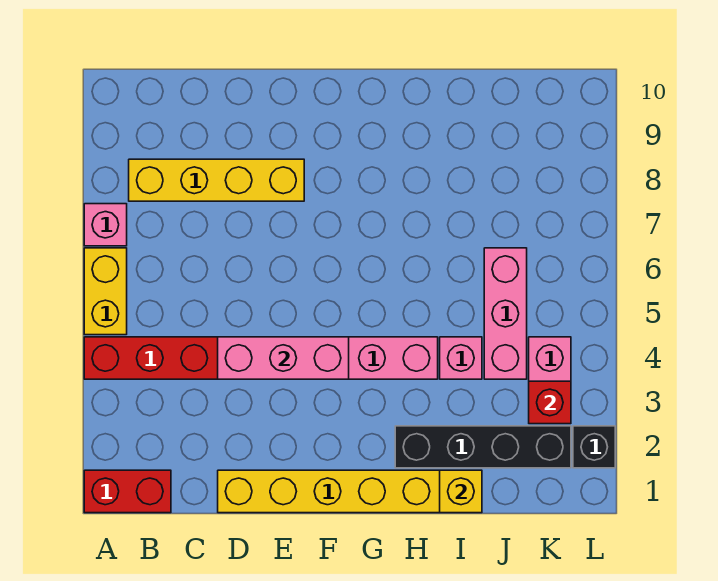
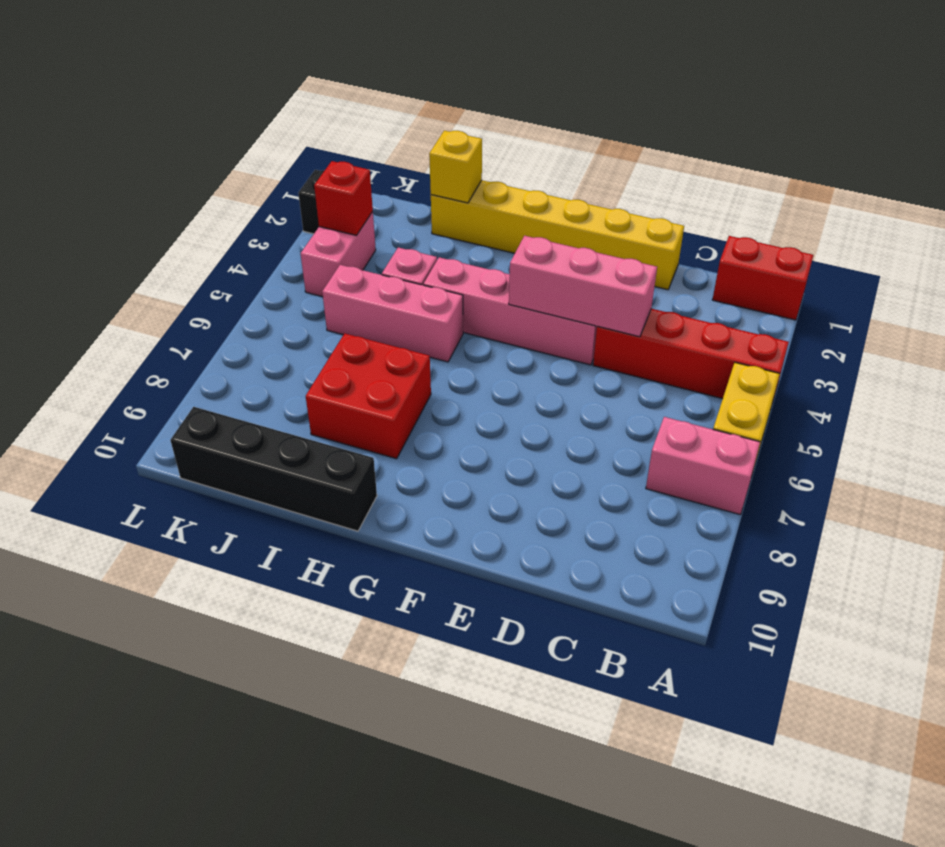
pink 1x1 brick [84,204,127,246] -> pink 1x2 brick [646,417,760,515]
yellow 1x4 brick [129,159,304,201] -> none
black 1x4 brick [395,426,571,468] -> black 1x4 brick moved to [170,407,377,531]
none -> red 2x2 brick [306,333,431,459]
pink 1x3 brick [484,248,527,379] -> pink 1x3 brick turned to [322,265,463,362]

